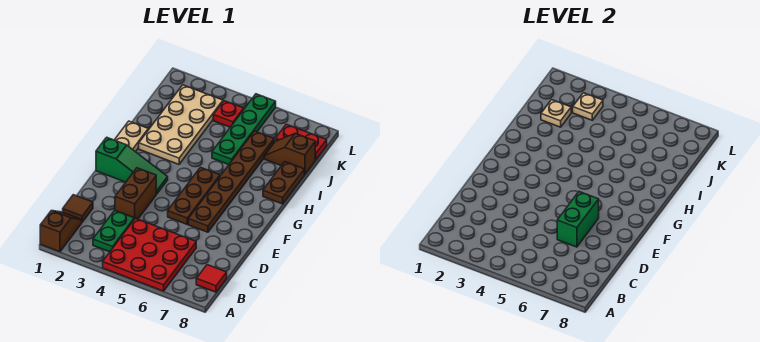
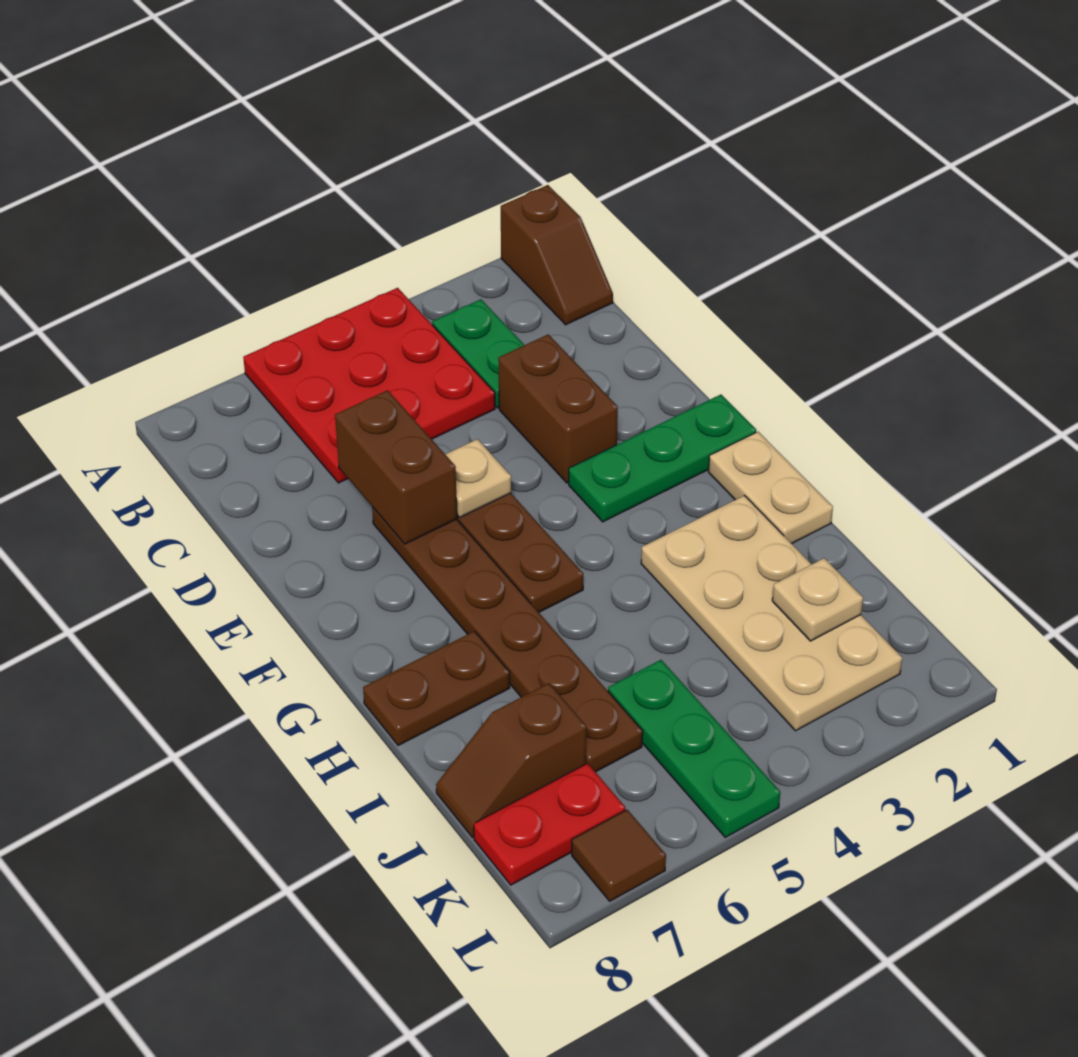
red 1x1 tile [196,265,227,292] -> none
brown 1x1 tile [63,195,93,222] -> brown 1x1 tile moved to [572,810,666,901]
green 1x2 brick [557,192,599,247] -> brown 1x2 brick [335,390,457,544]
green 1x3 slope [96,137,168,194] -> green 1x3 plate [569,395,756,522]
brown 1x2 plate [263,162,304,204] -> brown 1x2 plate turned to [363,631,510,746]
green 1x4 plate [212,94,276,165] -> green 1x3 plate [608,660,780,837]
brown 1x2 slope [264,133,315,175] -> brown 1x2 slope turned to [436,683,586,837]
tan 1x1 plate [573,93,603,120] -> tan 1x1 plate moved to [445,439,511,518]
red 1x1 plate [213,101,244,127] -> none

